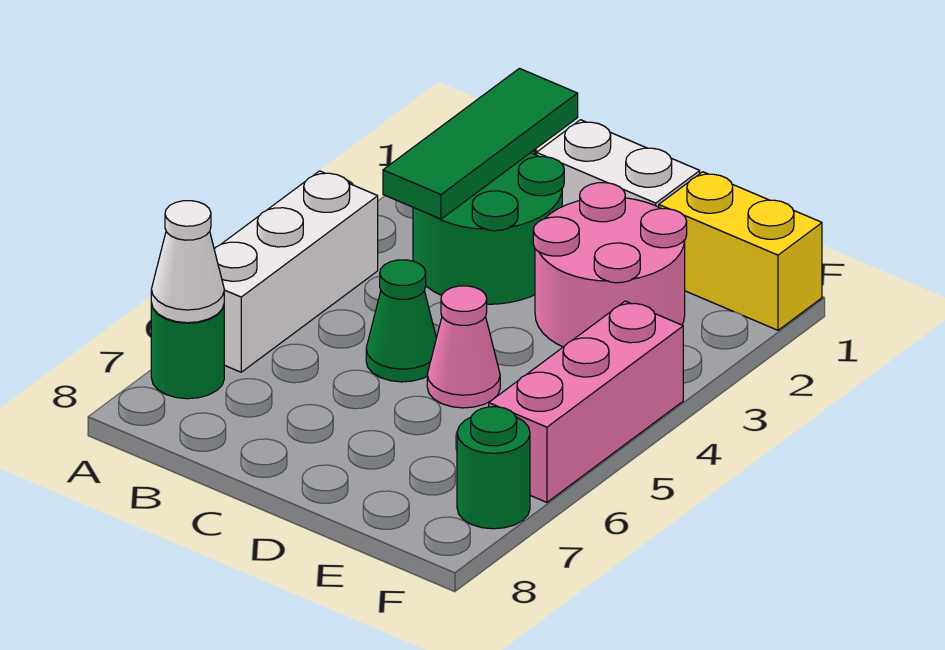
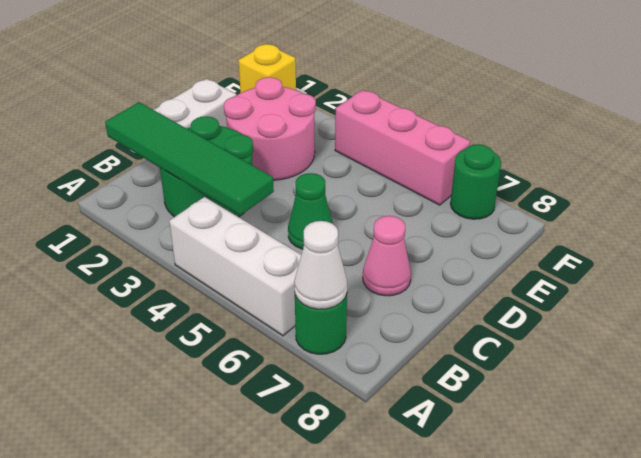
green 1x3 tile [383,68,578,219] -> green 1x4 tile [105,102,274,215]
pink 1x1 cone [427,286,500,408] -> pink 1x1 cone moved to [363,216,411,296]
yellow 1x2 brick [659,172,822,330] -> yellow 1x1 brick [238,44,296,93]

